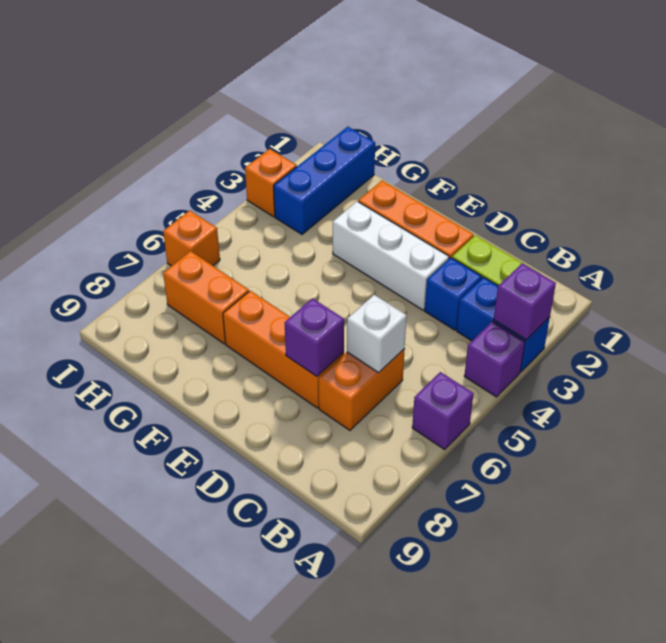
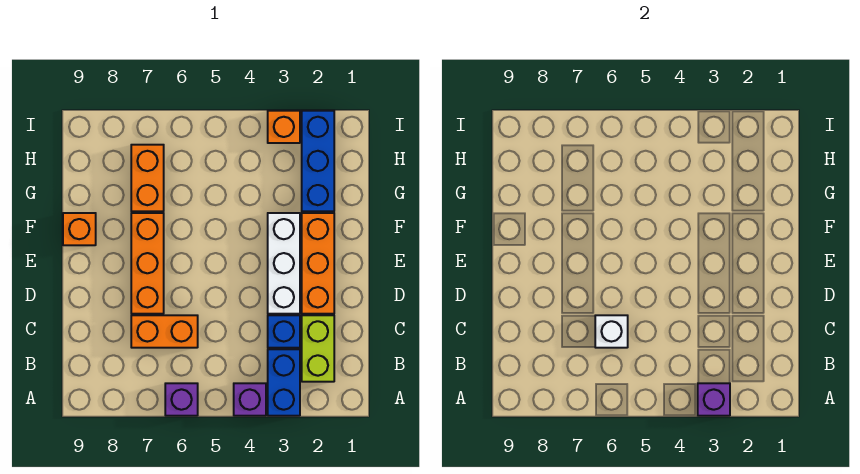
purple 1x1 brick [285,298,344,376] -> none
blue 1x3 brick [274,127,375,234] -> blue 1x3 brick turned to [302,111,334,211]
orange 1x1 brick [163,211,220,266] -> orange 1x1 brick moved to [63,213,96,245]

